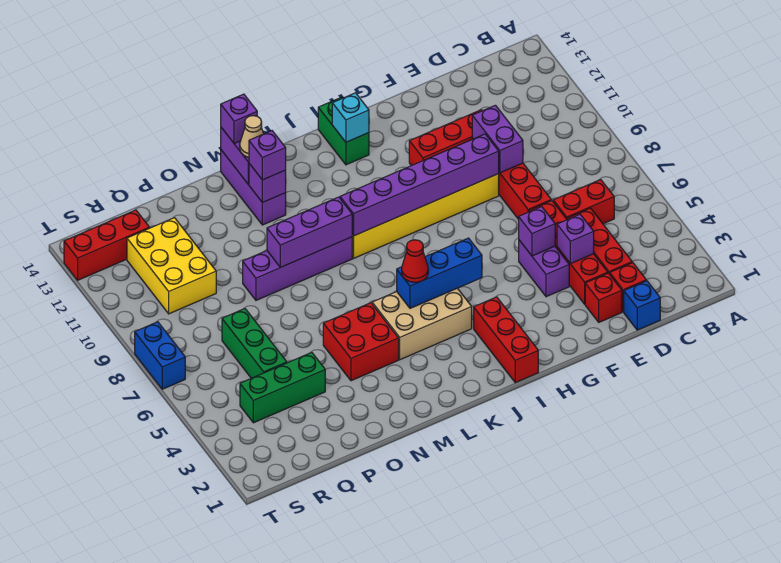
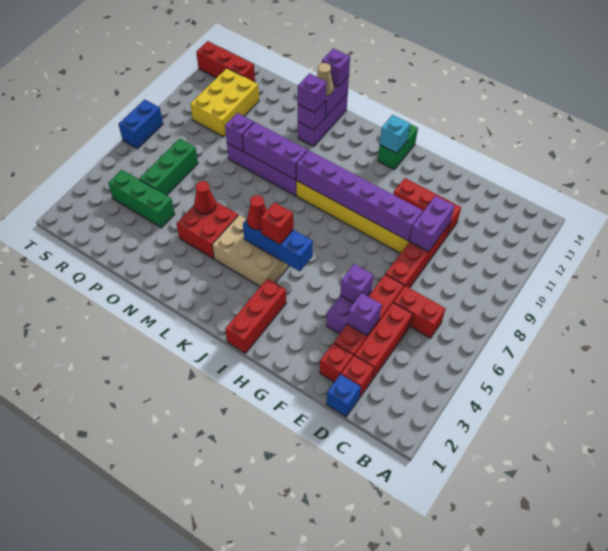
none -> red 1x1 brick [261,202,293,244]
none -> red 1x1 cone [194,181,216,214]
none -> purple 1x1 brick [225,113,254,151]

